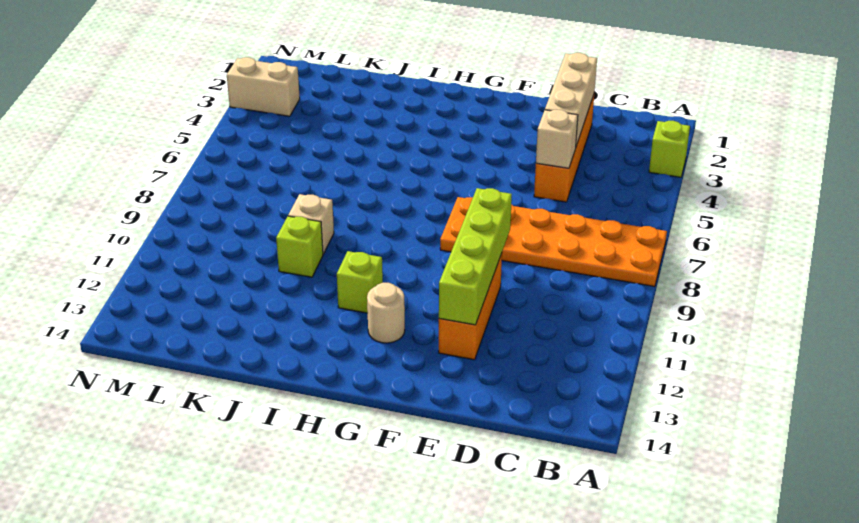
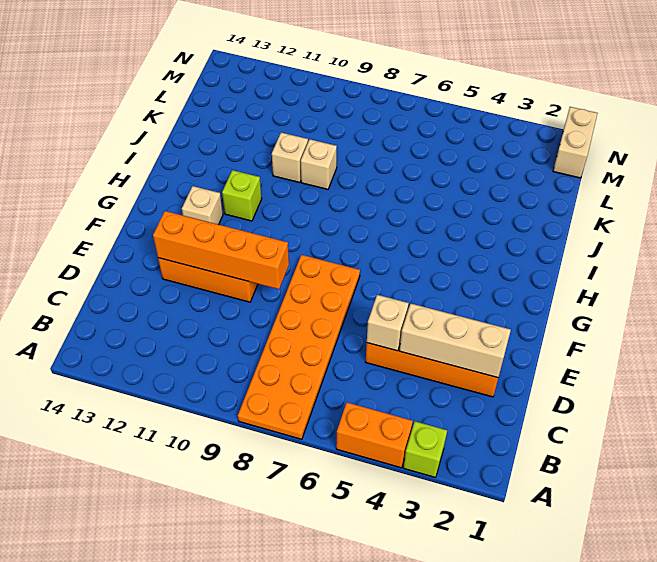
none -> orange 1x2 brick [336,403,413,468]
lime 1x4 brick [439,188,512,325] -> orange 1x4 brick [153,211,289,289]
tan 1x1 round brick [367,283,405,343] -> tan 1x1 brick [182,186,223,225]
lime 1x1 brick [276,216,323,277] -> tan 1x1 brick [272,133,308,183]
tan 1x2 brick [227,57,300,116] -> tan 1x2 brick moved to [553,107,598,178]

